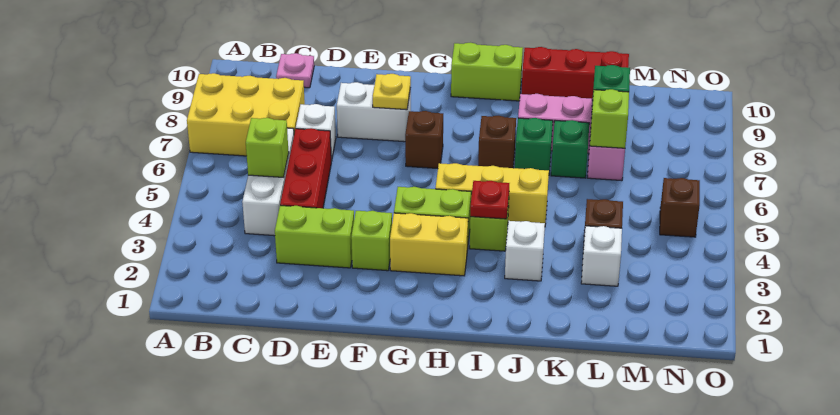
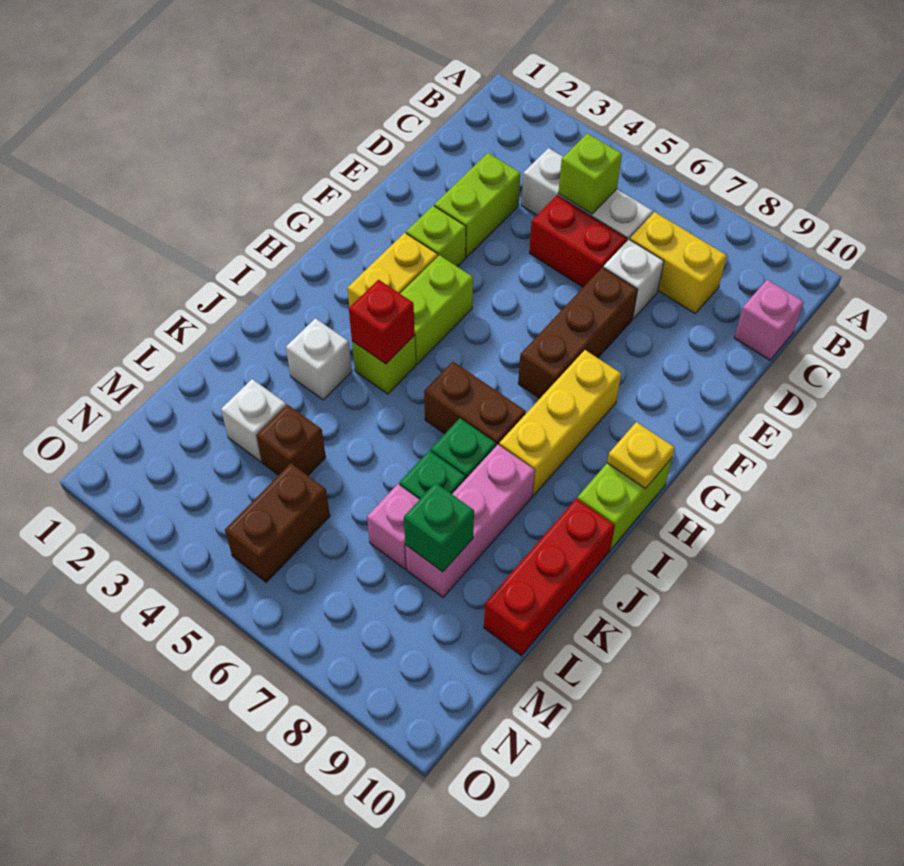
yellow 2x3 brick [187,73,305,156] -> yellow 1x2 brick [630,212,727,313]
pink 1x1 plate [276,53,314,88] -> pink 1x1 brick [734,280,804,360]
red 1x3 brick [280,128,331,208] -> red 1x2 brick [529,195,627,287]
white 1x2 brick [337,82,411,142] -> none
yellow 1x1 plate [373,74,411,110] -> yellow 1x1 plate moved to [607,422,675,489]
brown 1x1 brick [405,111,443,168] -> brown 1x3 brick [518,267,637,398]
yellow 1x3 brick [435,163,549,224] -> yellow 1x3 brick moved to [499,350,621,496]
red 1x1 plate [470,181,509,219] -> red 1x1 brick [349,280,415,364]
brown 1x1 brick [478,116,516,168] -> brown 1x2 brick [424,362,526,446]
lime 1x1 brick [590,89,629,148] -> none
brown 1x1 brick [660,178,700,237] -> brown 1x2 brick [225,463,330,582]

